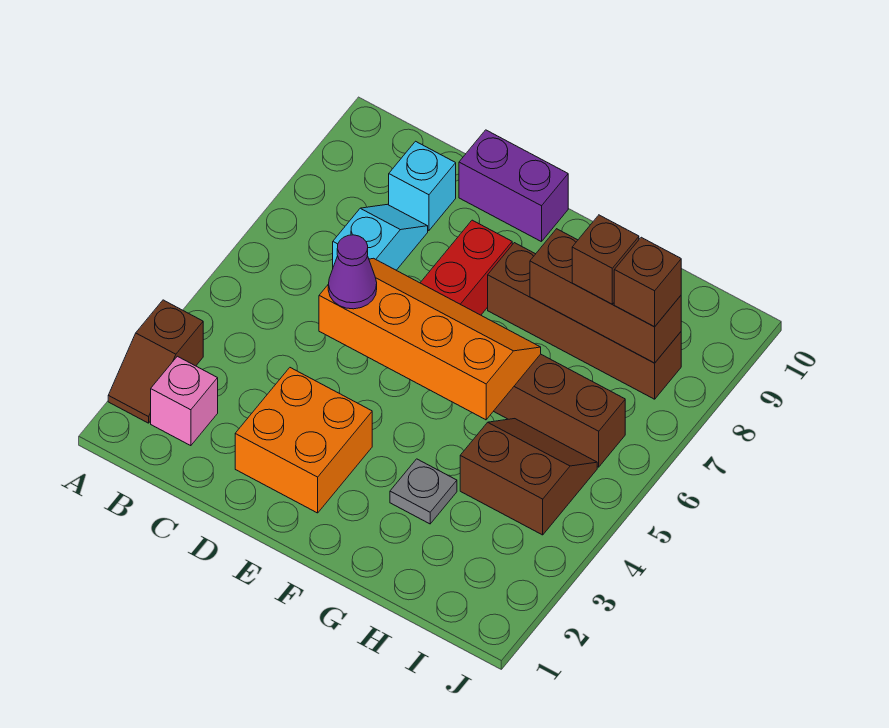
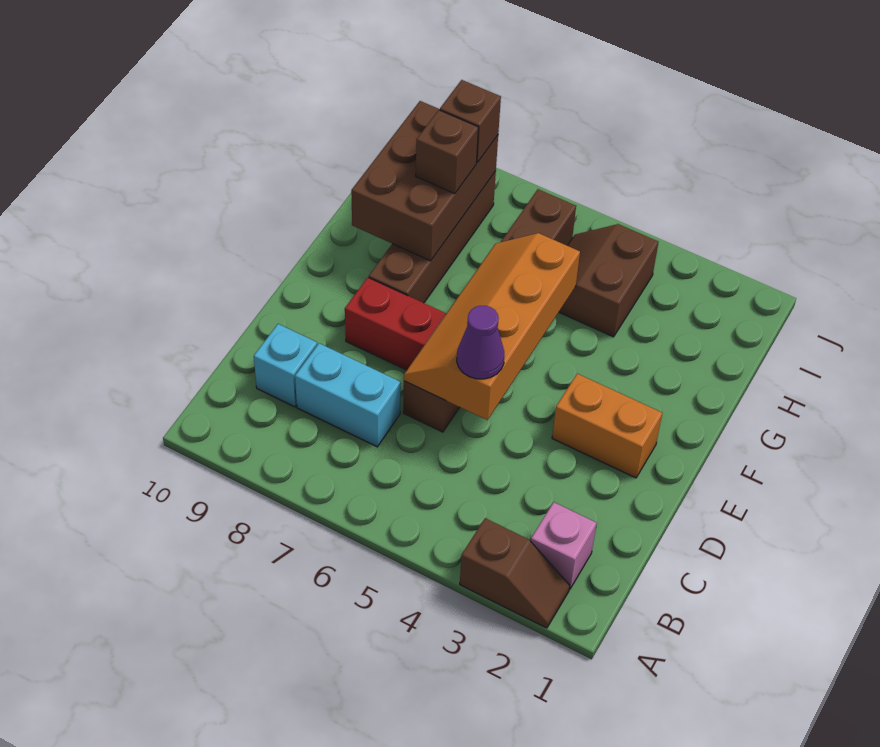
cyan 1x2 slope [333,204,428,270] -> cyan 1x2 brick [295,343,401,447]
orange 2x2 brick [235,368,372,513] -> orange 1x2 brick [552,374,662,478]
purple 1x2 brick [459,130,568,242] -> none
grey 1x1 plate [390,459,457,524] -> none
brown 1x3 brick [530,229,681,363] -> brown 2x3 brick [351,101,498,261]

